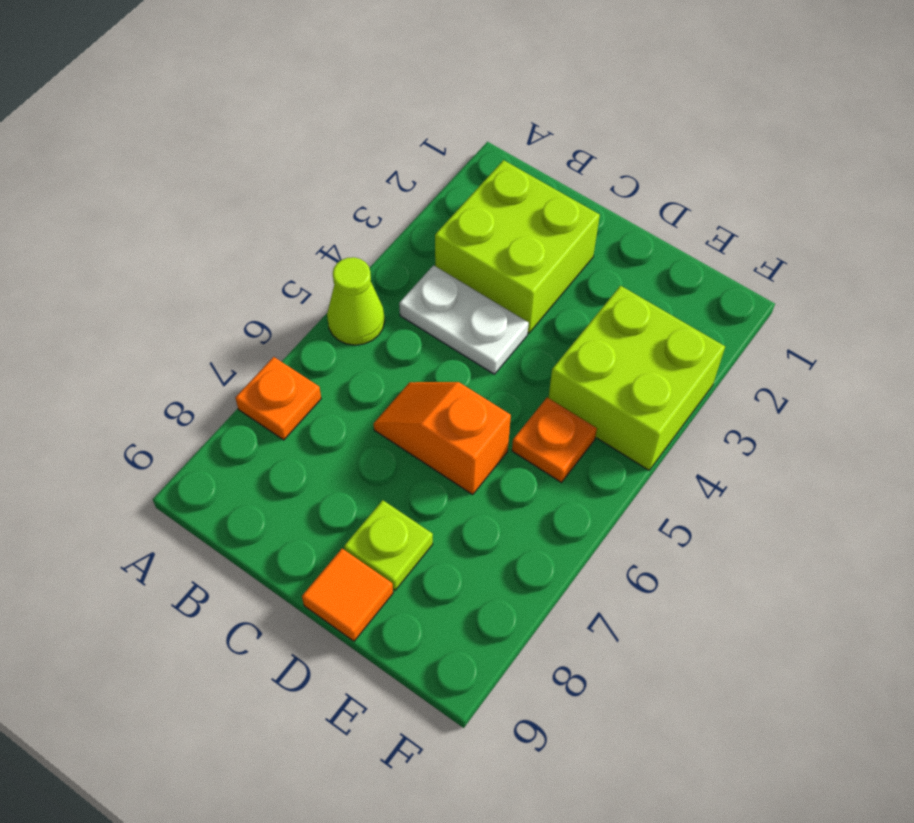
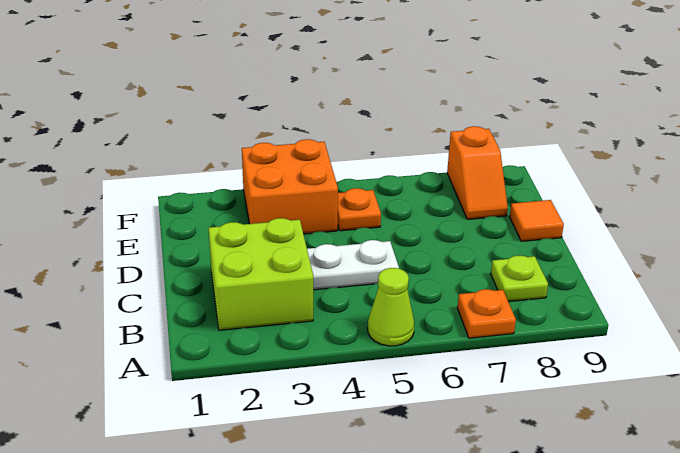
white 1x2 plate [399,265,529,374] -> white 1x2 plate turned to [307,240,399,290]
orange 1x2 slope [374,382,511,494] -> orange 1x2 slope moved to [447,126,508,219]
lime 1x1 plate [344,500,433,590] -> lime 1x1 plate moved to [491,255,548,302]
lime 2x2 brick [548,286,725,470] -> orange 2x2 brick [242,139,338,234]

